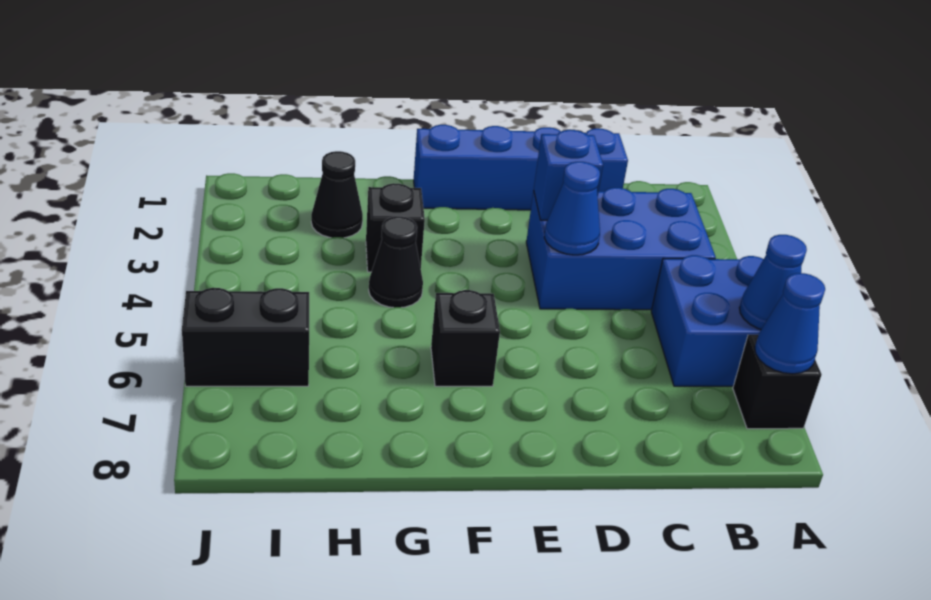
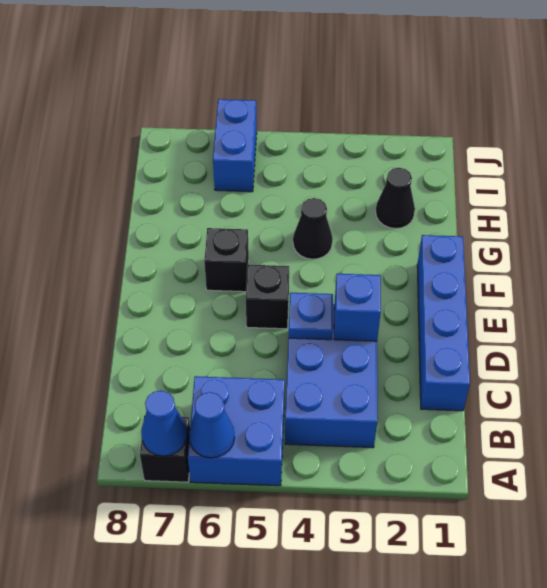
blue 1x1 cone [544,162,600,255] -> blue 1x1 plate [289,293,333,340]
black 1x1 brick [366,183,425,272] -> black 1x1 brick moved to [246,265,289,329]
black 1x2 brick [182,288,309,386] -> blue 1x2 brick [213,99,257,192]

